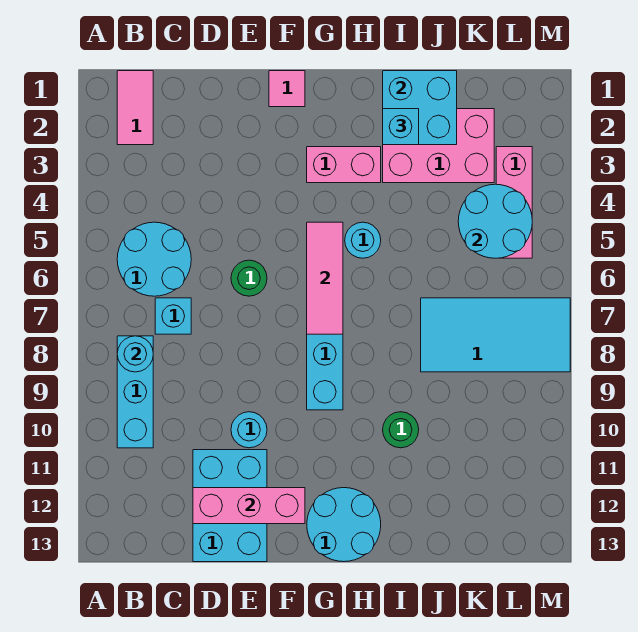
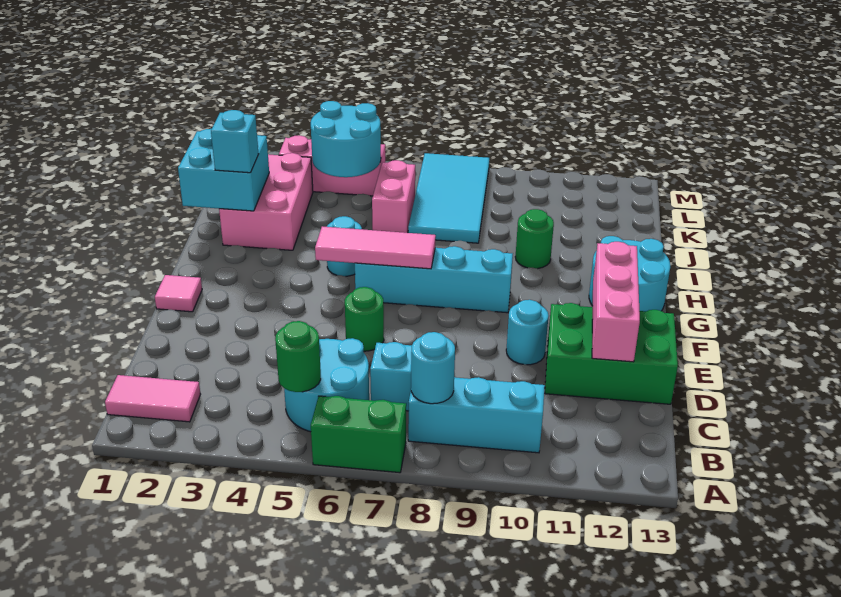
none -> green 1x2 brick [311,396,406,473]
none -> green 1x1 round brick [275,321,321,392]
cyan 2x3 brick [193,450,267,562] -> green 2x3 brick [545,303,678,404]
pink 1x2 brick [307,147,381,183] -> pink 1x2 brick moved to [372,160,415,233]

